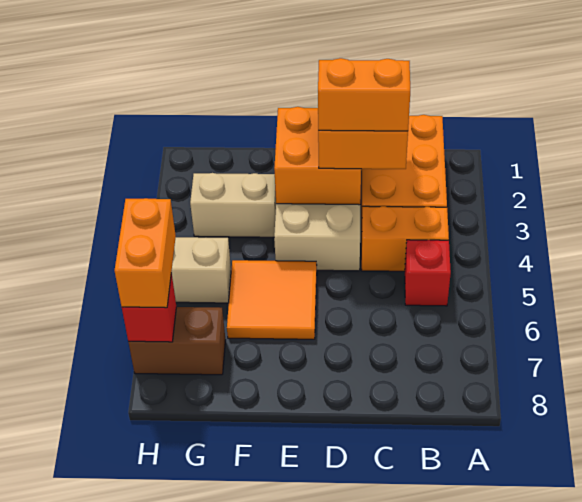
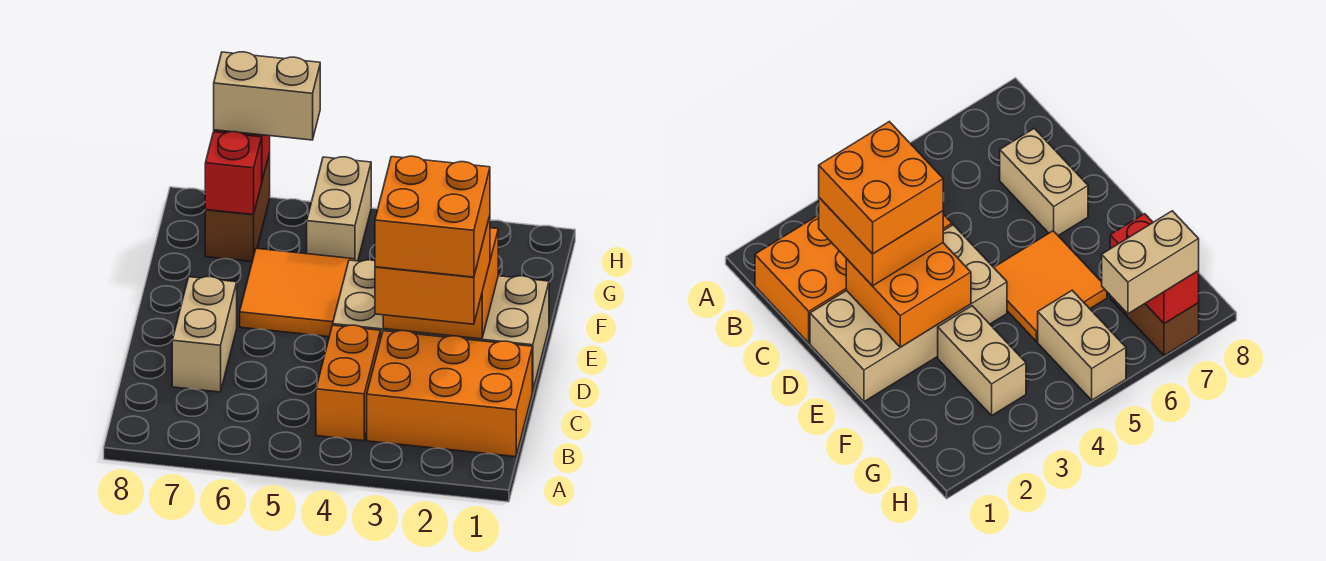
red 1x1 brick [405,240,451,306] -> red 1x1 brick moved to [205,132,262,215]
orange 1x2 brick [318,58,410,131] -> orange 2x2 brick [375,156,490,277]
none -> tan 1x2 brick [172,277,237,392]
orange 1x2 brick [115,198,176,308] -> tan 1x2 brick [214,52,320,140]

